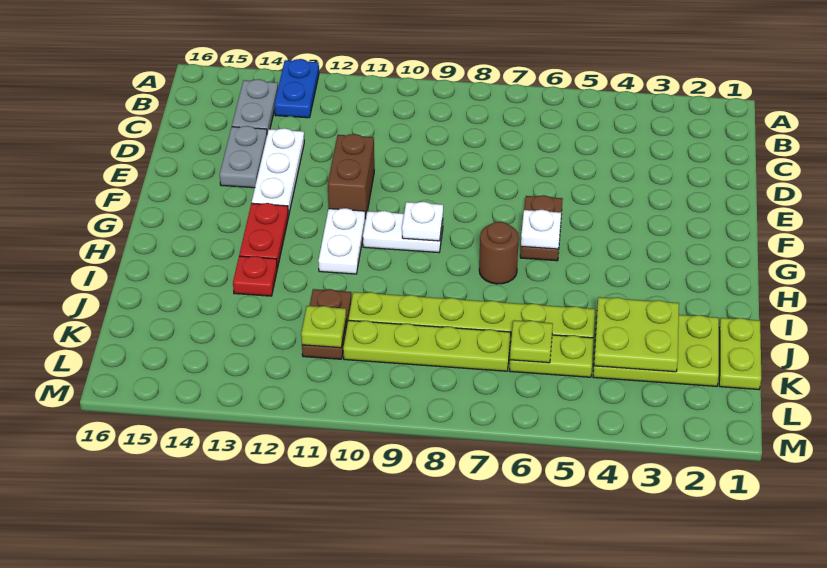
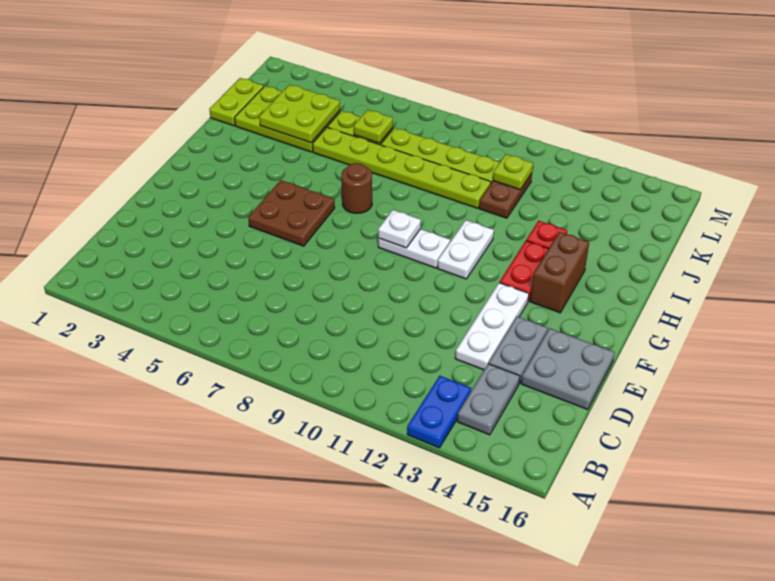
none -> grey 2x2 plate [521,328,615,409]
brown 1x2 brick [328,134,374,218] -> brown 1x2 brick moved to [530,232,589,313]
brown 1x2 plate [520,195,563,261] -> brown 2x2 plate [248,180,335,246]
white 1x1 plate [521,210,561,249] -> none

